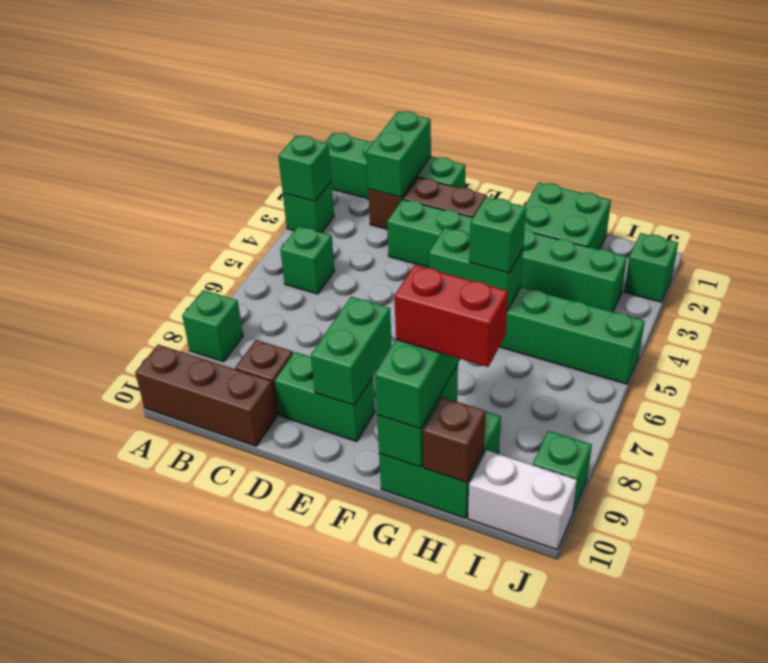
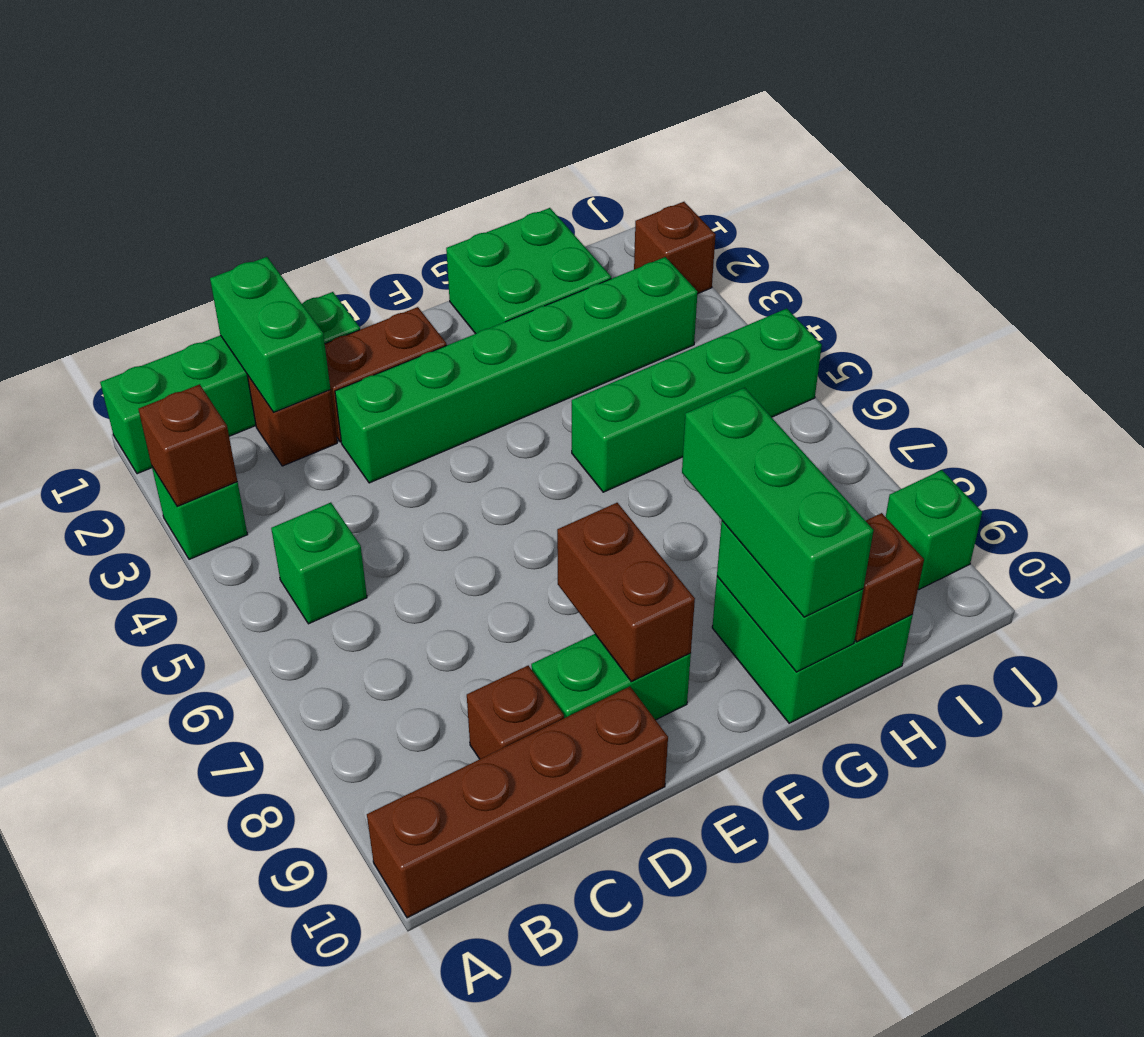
green 1x1 brick [278,136,331,201] -> brown 1x1 brick [139,384,237,507]
green 1x1 brick [182,290,243,362] -> none
brown 1x3 brick [135,345,277,446] -> brown 1x4 brick [367,687,668,918]
green 1x2 brick [311,297,392,405] -> brown 1x2 brick [557,503,695,682]
green 1x2 brick [429,228,523,311] -> none
green 1x1 brick [469,197,526,273] -> none
red 1x2 brick [394,265,508,367] -> none
white 1x2 brick [468,450,577,550] -> none
green 1x1 brick [624,233,678,302] -> brown 1x1 brick [634,202,716,294]

